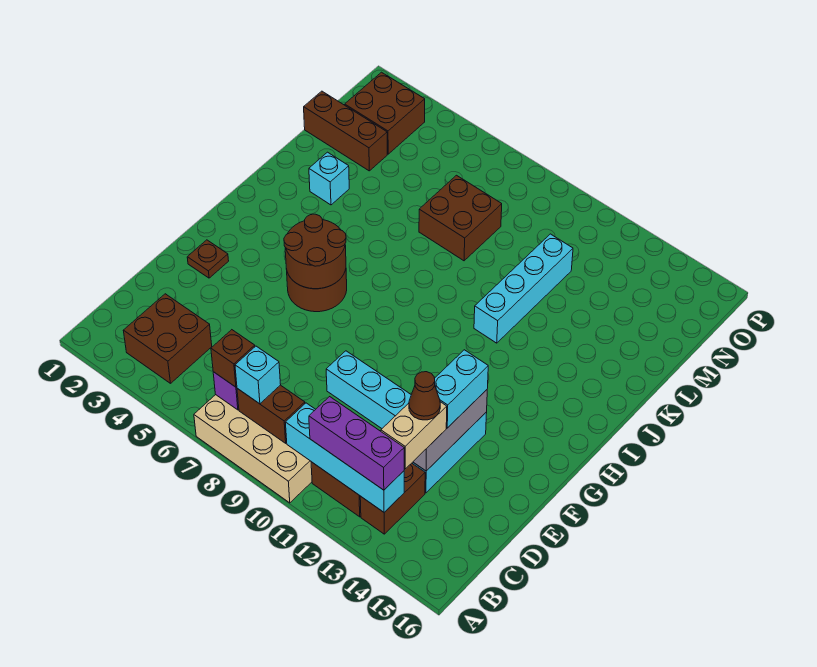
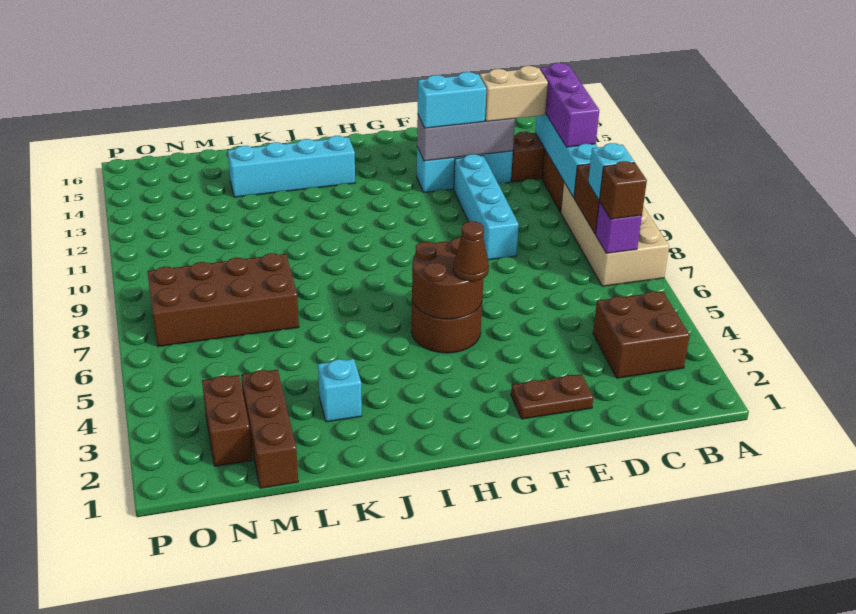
brown 1x1 cone [409,372,440,420] -> brown 1x1 cone moved to [453,221,489,281]
brown 1x1 plate [187,240,229,278] -> brown 1x2 plate [511,374,593,419]
cyan 1x4 brick [474,234,573,343] -> cyan 1x4 brick moved to [228,136,355,197]
brown 2x2 brick [419,175,502,261] -> brown 2x4 brick [147,253,299,347]
brown 2x2 brick [345,72,425,154] -> brown 1x2 brick [202,375,252,466]

